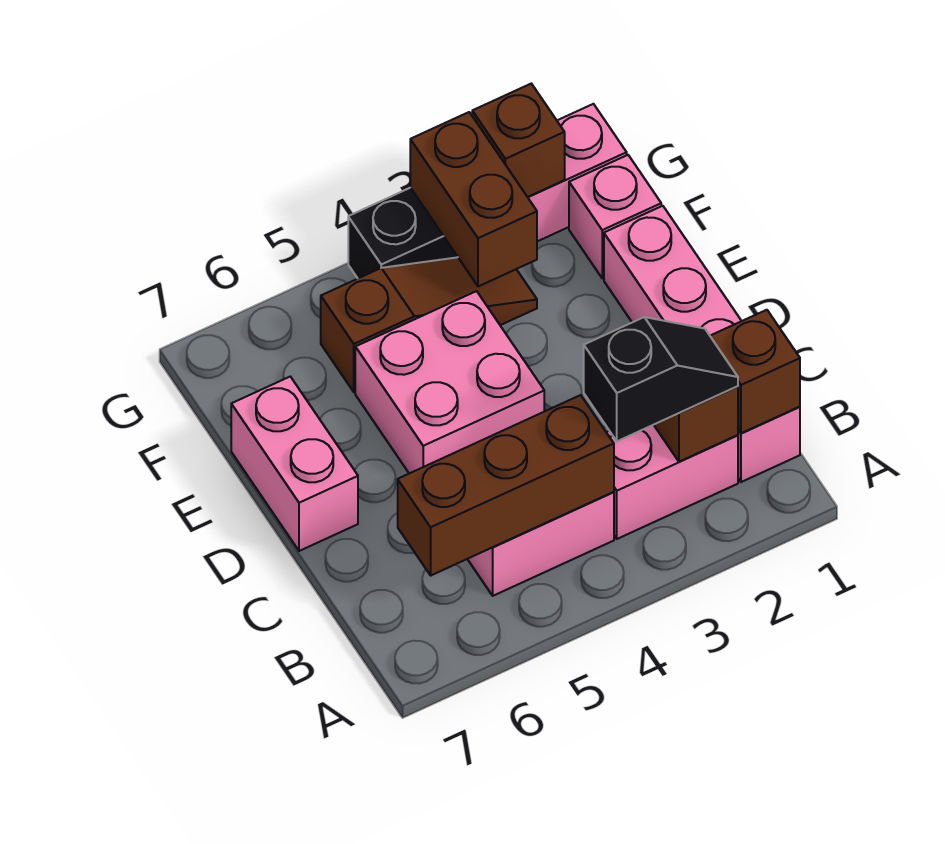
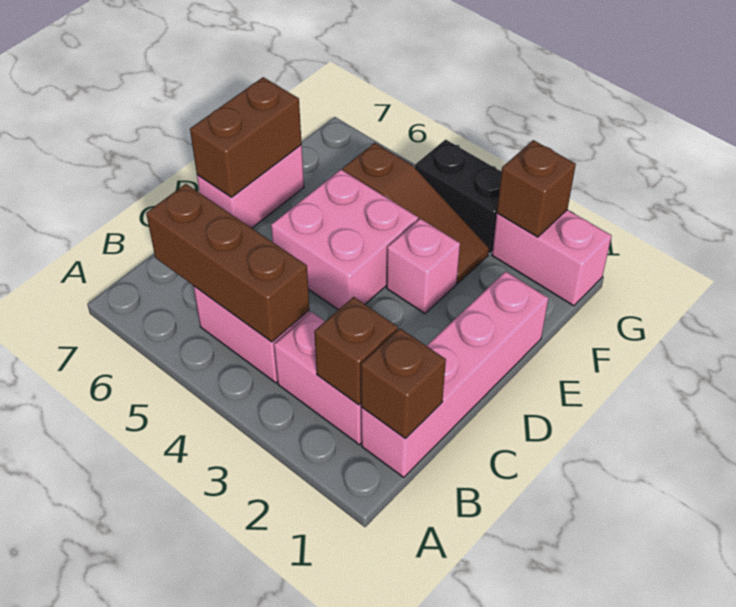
black 1x2 slope [584,317,738,441] -> none
pink 1x1 brick [569,155,661,278] -> pink 1x1 brick moved to [387,219,460,314]
brown 1x2 brick [410,112,537,286] -> brown 1x2 brick moved to [190,77,302,198]

